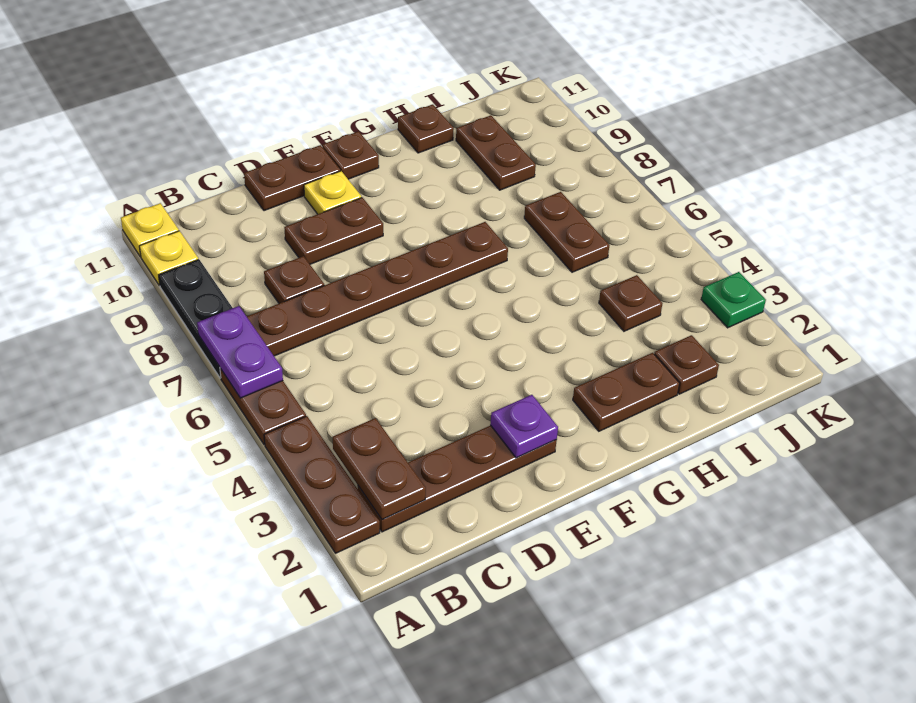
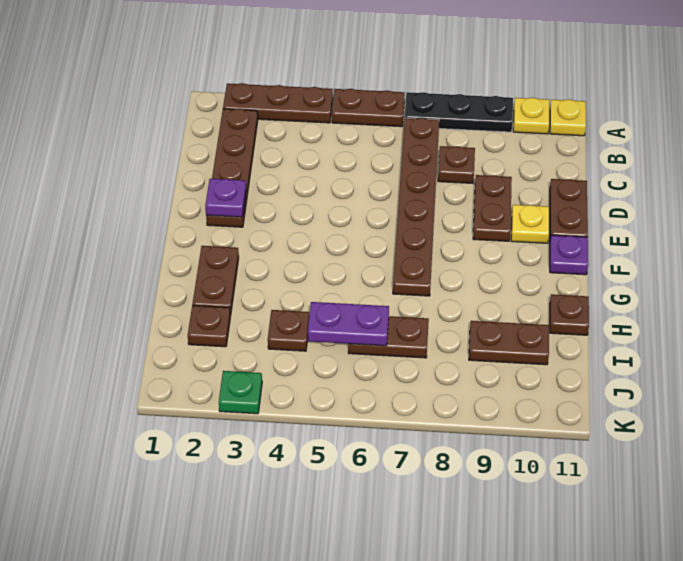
purple 1x2 plate [197,306,283,398] -> purple 1x2 plate moved to [308,302,389,346]
brown 1x2 plate [333,418,426,519] -> none
brown 1x1 plate [322,131,379,179] -> purple 1x1 plate [550,235,588,275]

